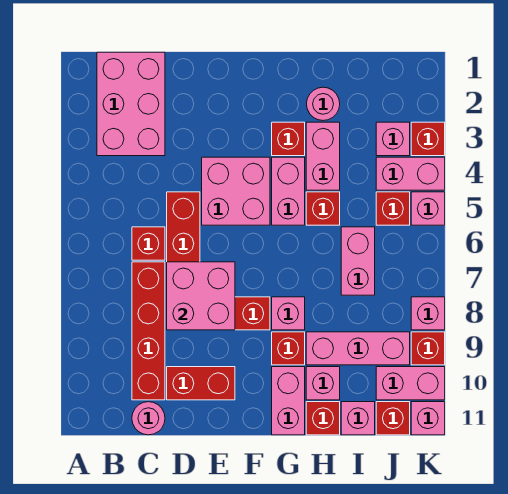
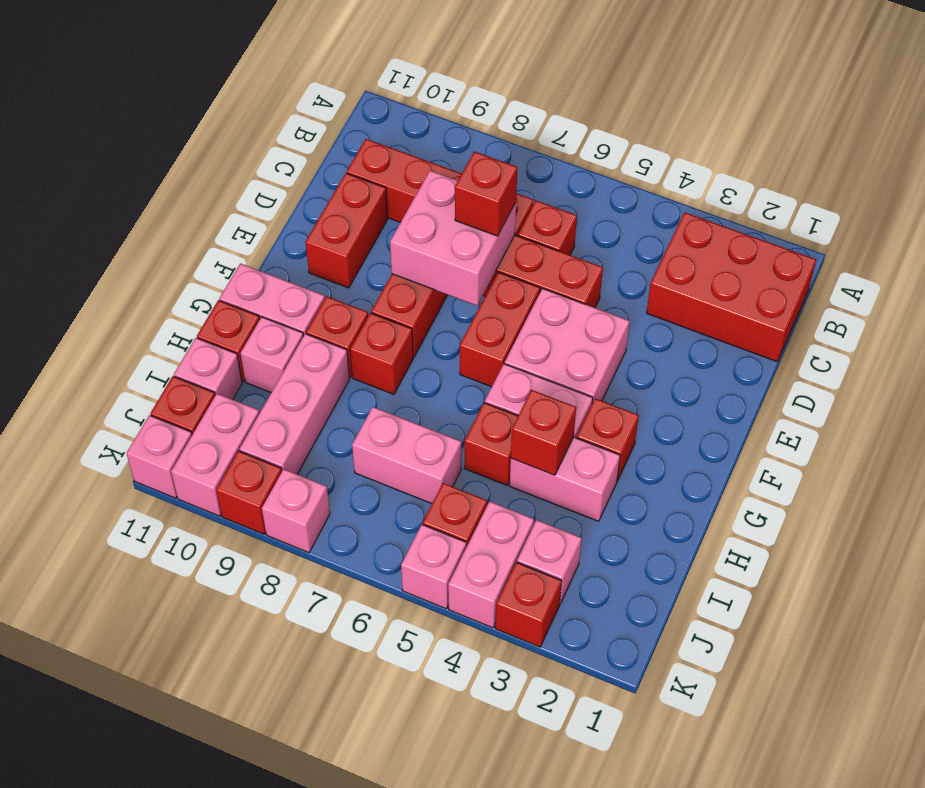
pink 2x3 brick [97,52,165,156] -> red 2x3 brick [647,213,816,362]
pink 1x1 round brick [132,402,165,435] -> none
none -> red 1x1 brick [455,151,517,236]
none -> red 1x2 brick [460,272,540,387]
pink 1x1 brick [272,297,305,330] -> red 1x1 brick [350,313,413,394]
pink 1x1 round brick [307,87,340,121] -> none
none -> red 1x1 brick [511,390,576,475]

